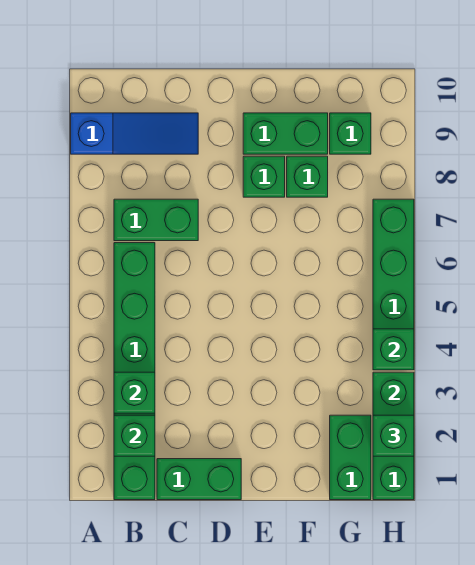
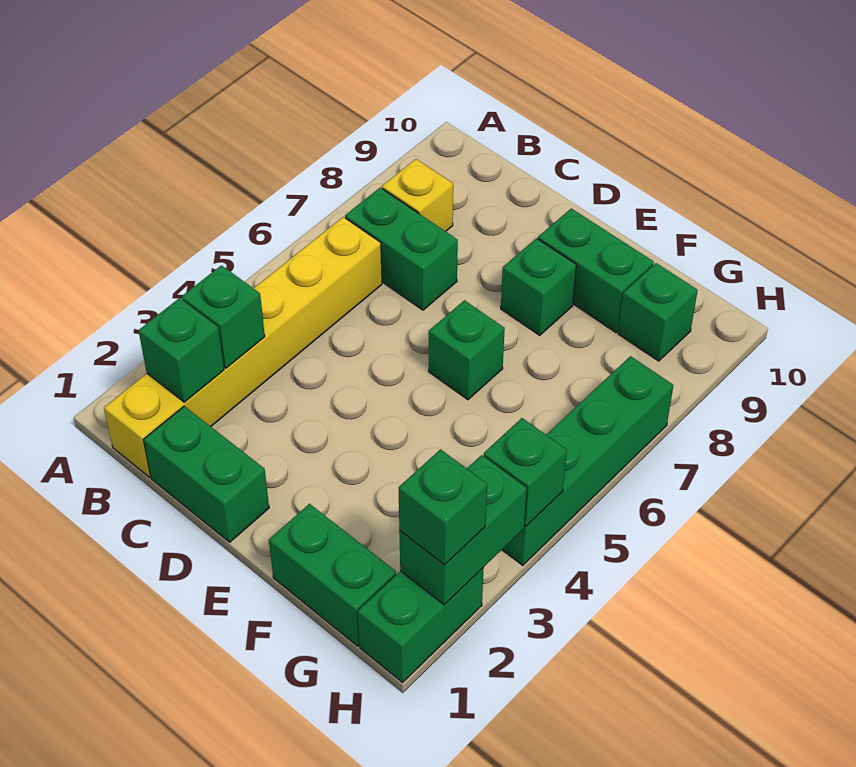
blue 1x3 slope [71,113,198,154] -> none
green 1x6 brick [114,243,155,500] -> yellow 1x6 brick [104,217,382,477]
none -> yellow 1x1 brick [382,159,453,231]
green 1x1 brick [287,156,328,197] -> green 1x1 brick moved to [429,300,505,400]
green 1x2 brick [330,415,371,500] -> green 1x2 brick turned to [269,504,396,646]

